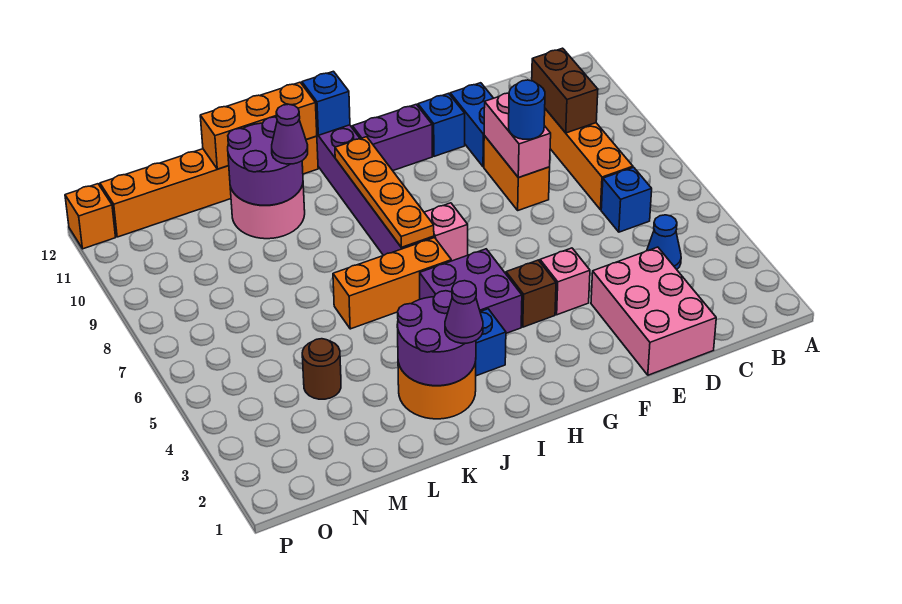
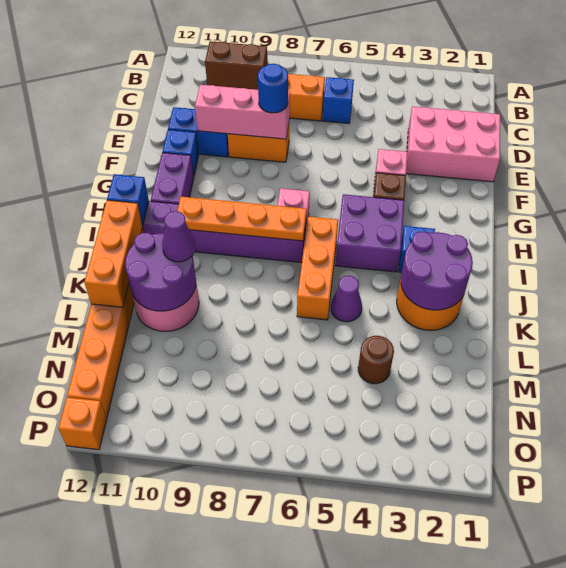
blue 1x1 cone [647,215,681,269] -> none
pink 1x2 brick [484,93,551,178] -> pink 1x3 brick [195,85,290,139]
purple 1x1 cone [445,281,483,343] -> purple 1x1 cone moved to [331,276,362,322]

